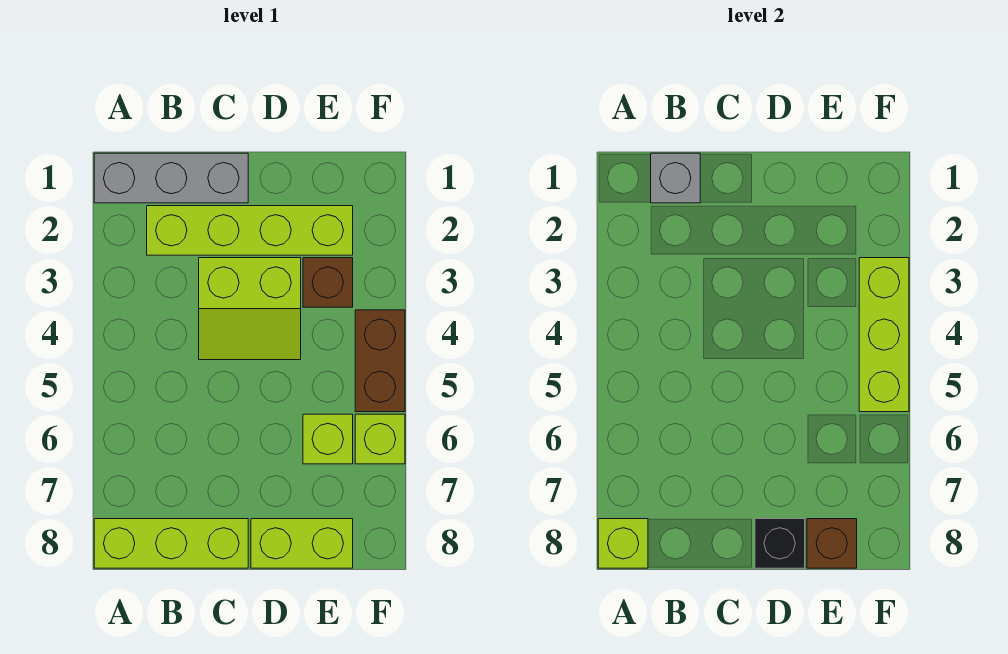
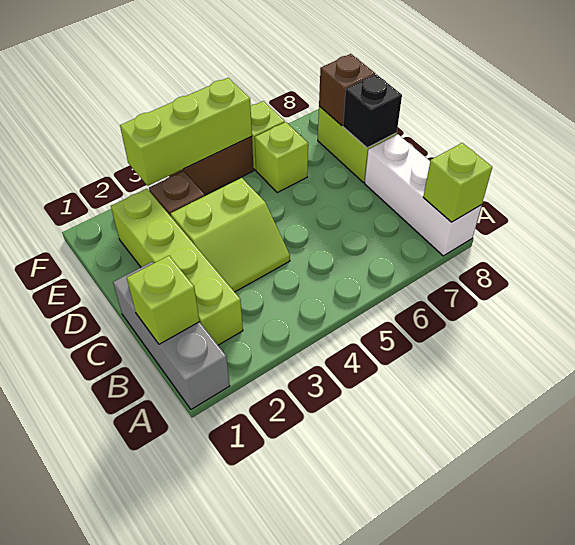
lime 1x3 brick [94,519,248,568] -> white 1x3 brick [365,134,482,256]
grey 1x1 brick [651,153,700,203] -> lime 1x1 brick [127,256,200,344]
lime 2x2 slope [199,258,301,360] -> lime 2x2 slope turned to [171,178,290,292]

